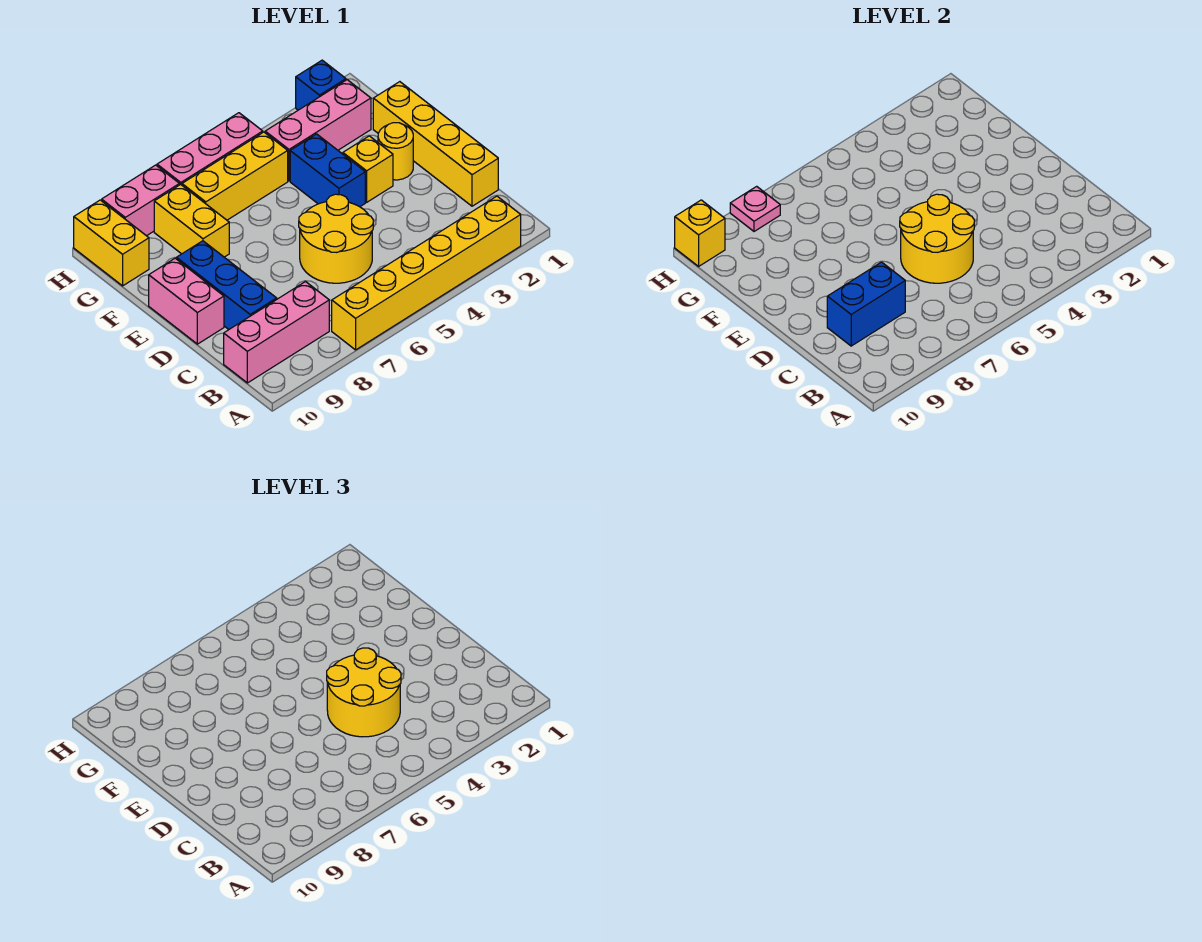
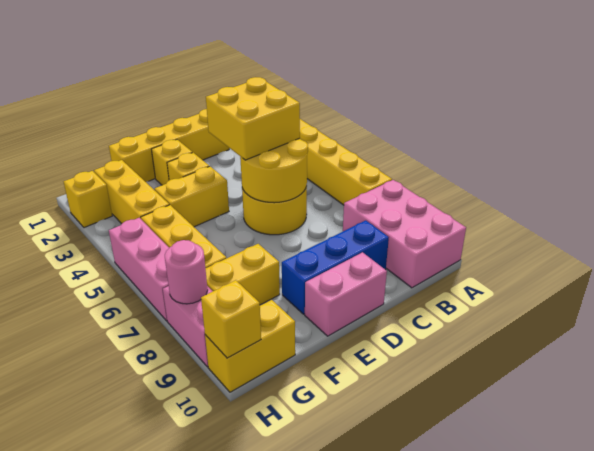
pink 1x3 brick [224,282,329,383] -> pink 2x3 brick [343,180,466,288]
yellow 2x2 round brick [327,648,401,737] -> yellow 2x2 brick [206,77,300,160]
blue 1x2 brick [827,262,905,346] -> none
yellow 1x1 round brick [378,123,413,180] -> yellow 1x1 brick [151,140,192,185]
blue 1x2 brick [290,134,365,207] -> yellow 1x2 brick [155,166,229,227]
pink 1x3 brick [265,80,371,181] -> yellow 1x3 brick [94,160,169,224]
blue 1x1 brick [296,60,346,110] -> yellow 1x1 brick [64,171,112,228]
pink 1x1 plate [730,186,780,231] -> pink 1x1 round brick [165,240,208,304]

